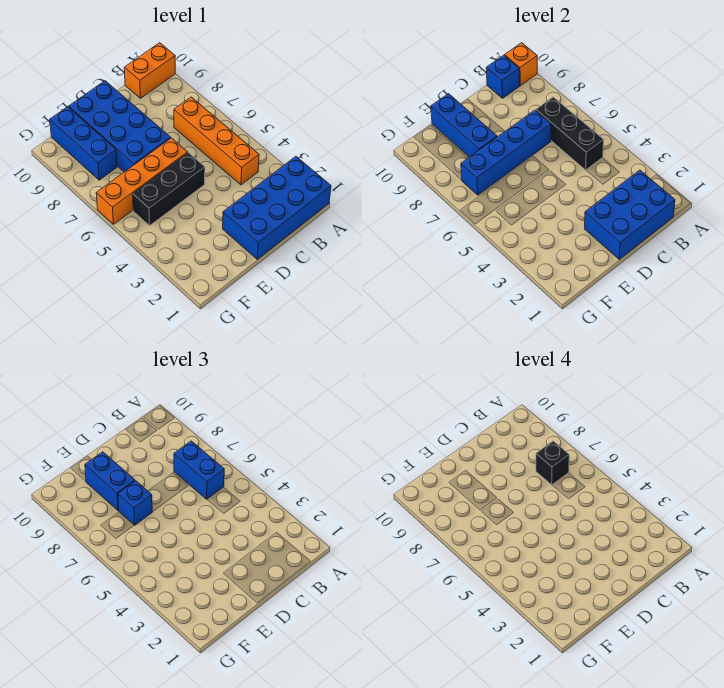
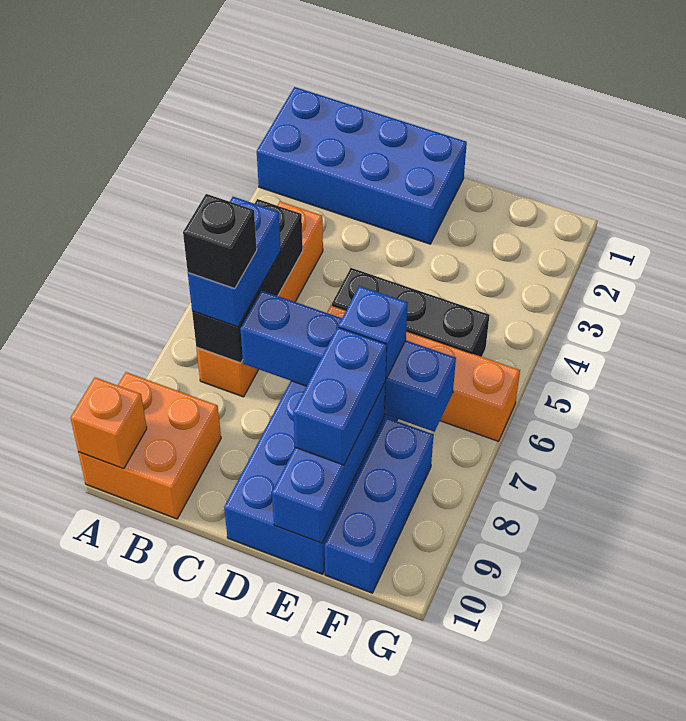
orange 1x2 brick [124,43,175,98] -> orange 2x2 brick [78,372,221,519]
blue 2x3 brick [585,170,675,259] -> none
blue 1x1 brick [486,55,520,98] -> none

